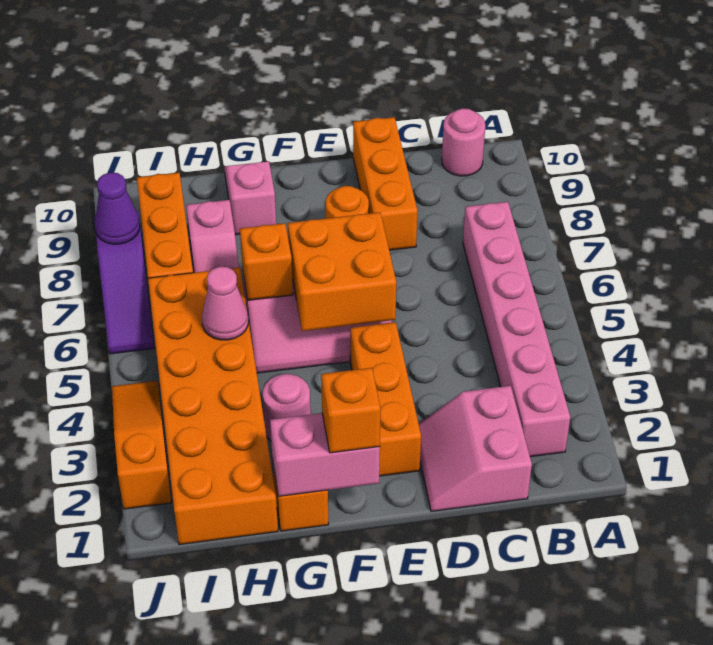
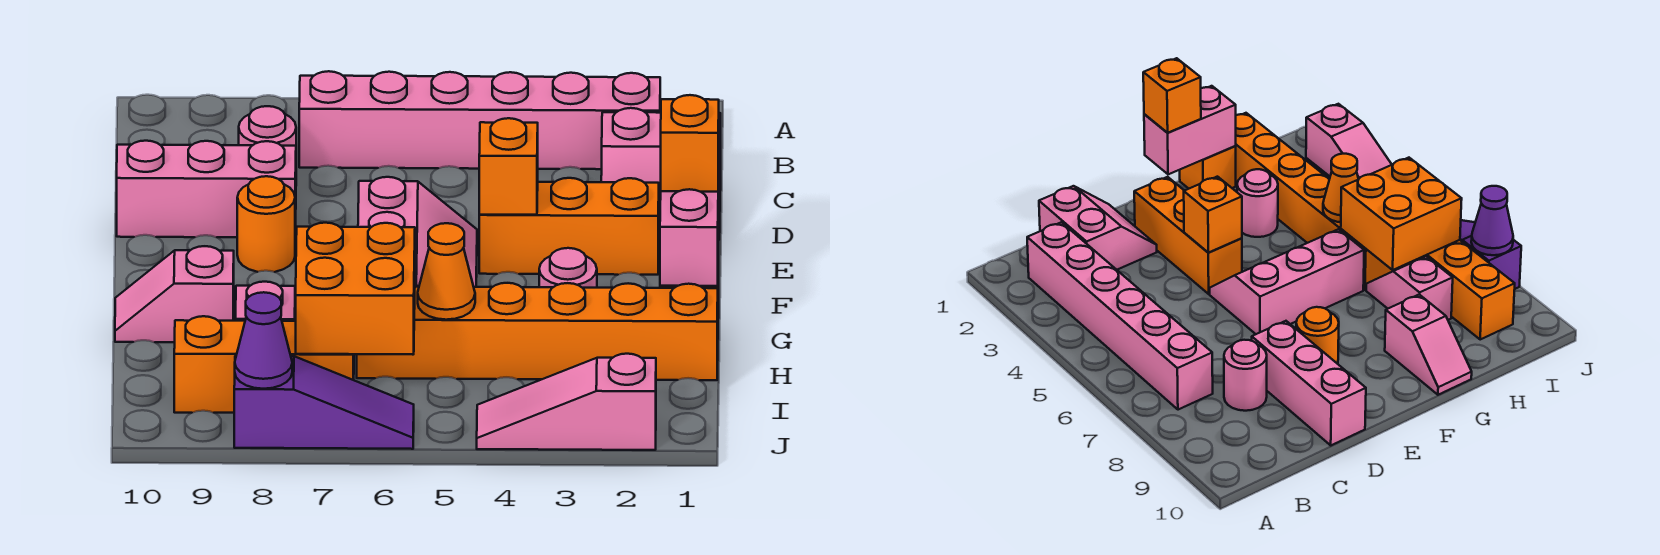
pink 1x1 round brick [442,108,485,176] -> pink 1x1 round brick moved to [239,106,296,146]
orange 1x3 brick [353,117,418,250] -> pink 1x3 brick [117,141,296,237]
orange 2x2 brick [288,212,396,331] -> orange 2x2 brick moved to [296,223,415,355]
orange 1x1 brick [240,223,293,300] -> orange 1x1 brick moved to [479,118,538,215]
orange 2x6 brick [148,267,278,545] -> orange 1x6 brick [357,283,718,380]
pink 1x1 cone [202,267,248,340] -> orange 1x1 cone [418,223,475,320]
orange 1x3 slope [112,381,172,509] -> pink 1x3 slope [477,354,656,450]

